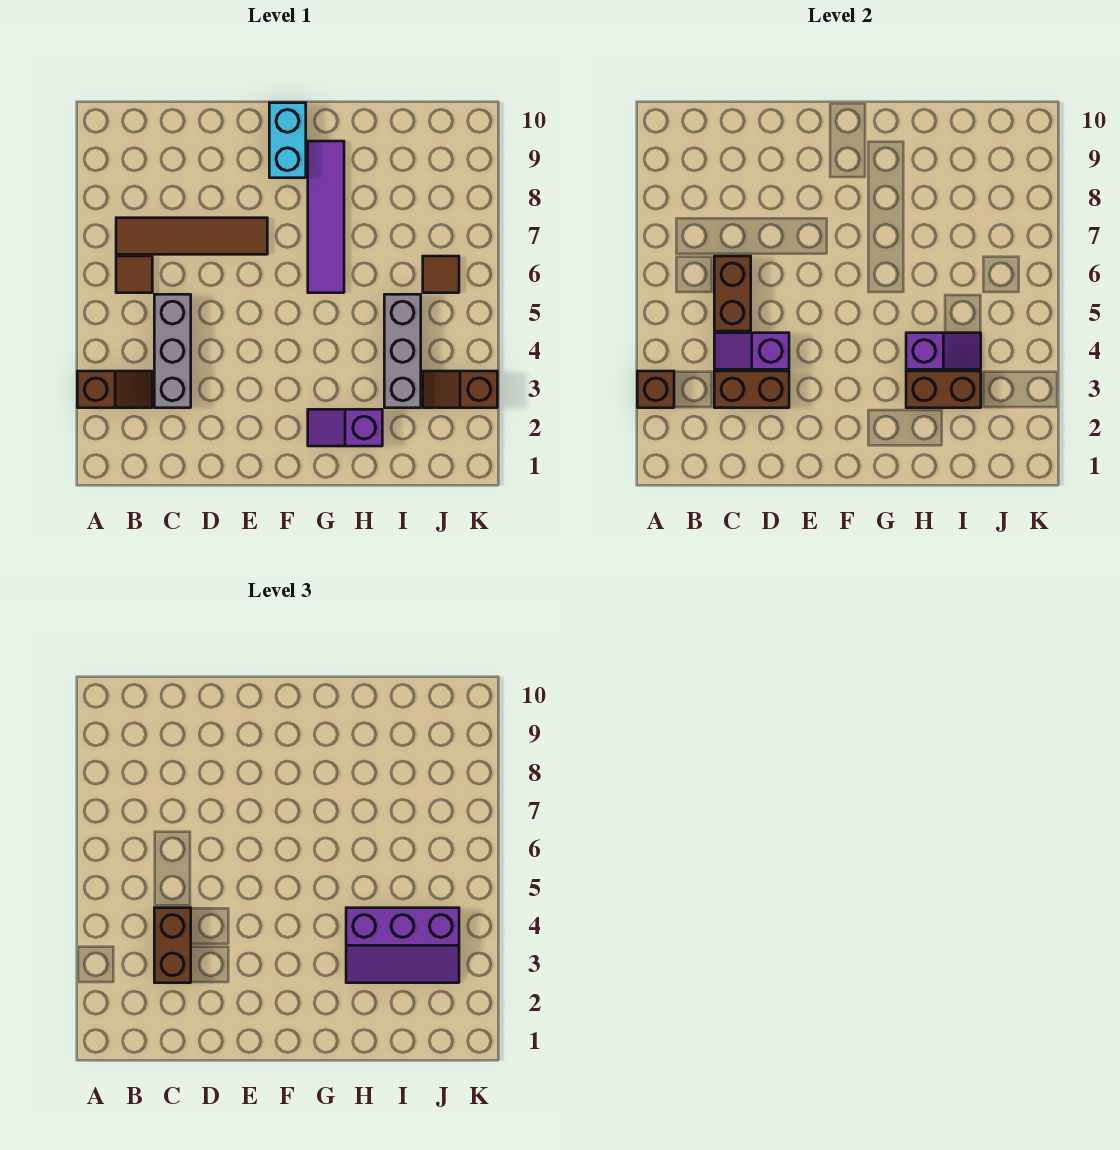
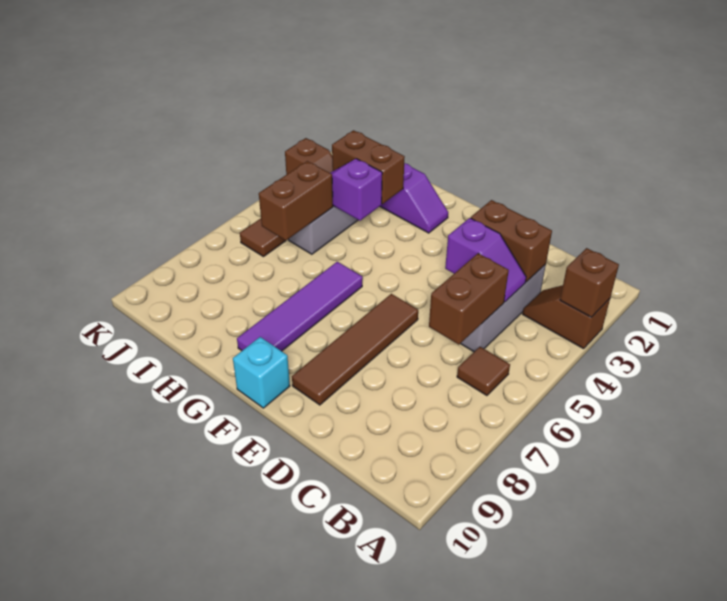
brown 1x4 tile [116,218,267,254] -> brown 1x4 tile turned to [292,294,418,405]
brown 1x2 brick [154,908,191,983] -> brown 1x2 brick moved to [259,161,333,240]
cyan 1x2 brick [269,103,306,178] -> cyan 1x1 brick [233,337,290,408]
purple 2x3 slope [346,908,459,983] -> none

